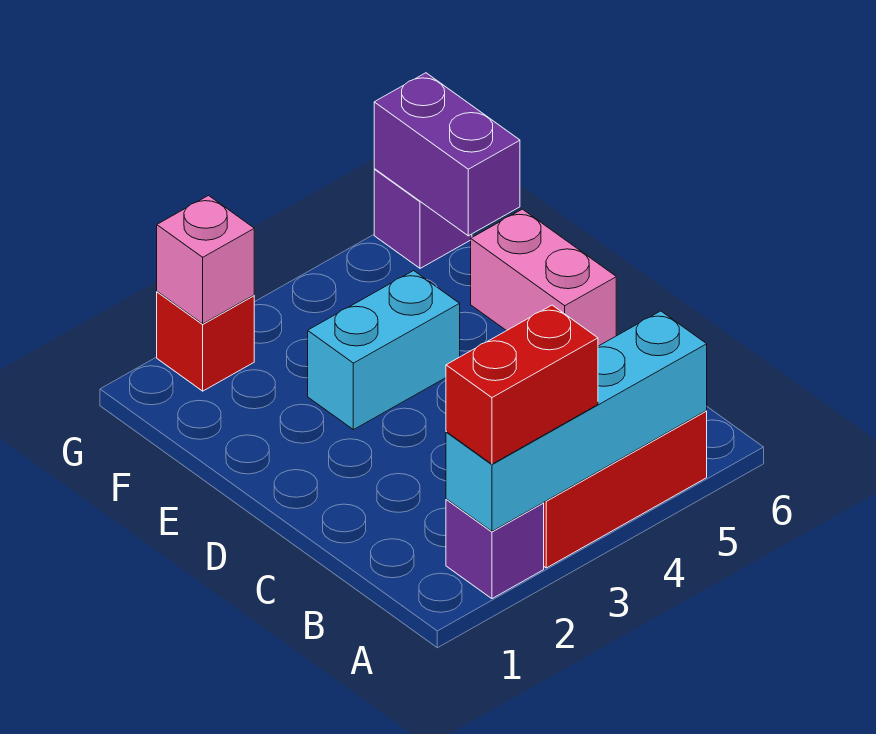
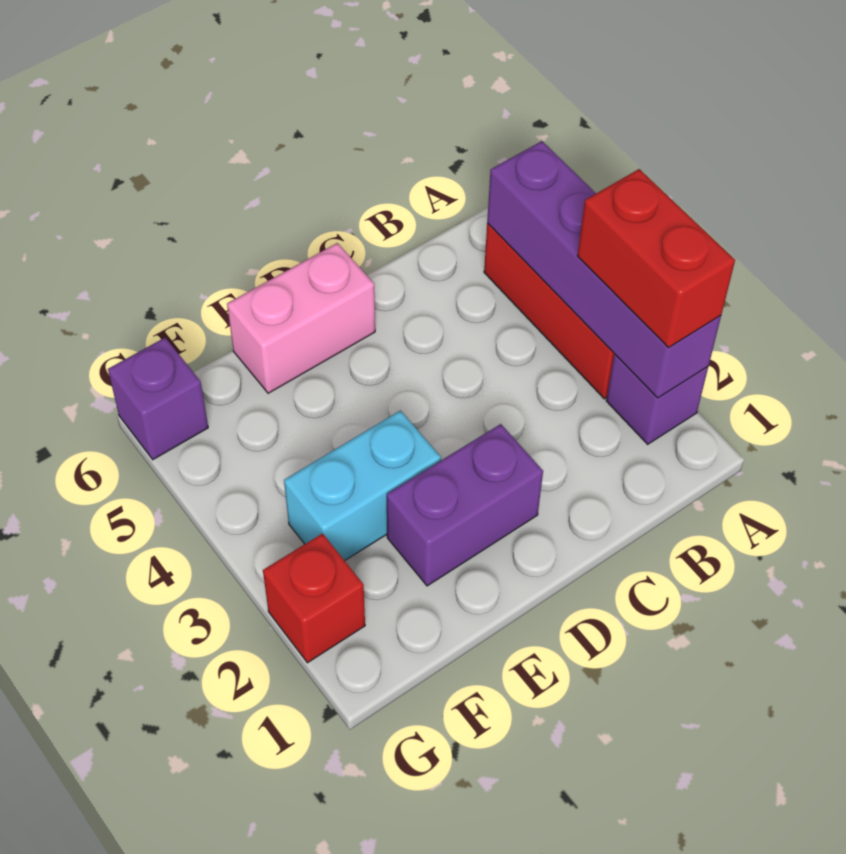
cyan 1x4 brick [446,311,707,531] -> purple 1x4 brick [487,141,721,398]
cyan 1x2 brick [308,271,460,430] -> cyan 1x2 brick turned to [284,411,441,561]
purple 1x2 brick [374,73,520,236] -> purple 1x2 brick moved to [387,424,543,586]
pink 1x1 brick [157,196,254,324] -> none

